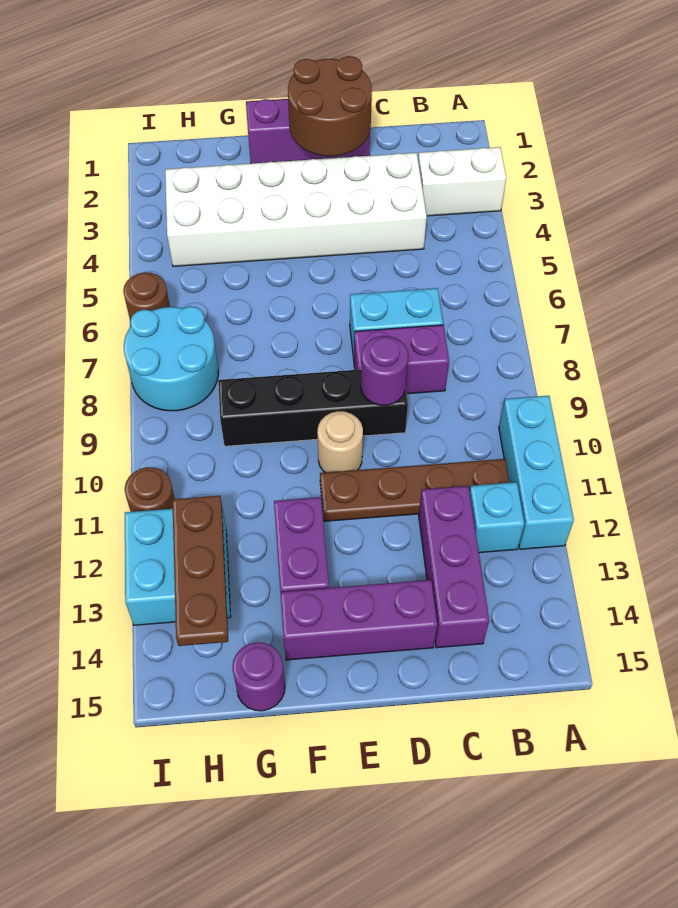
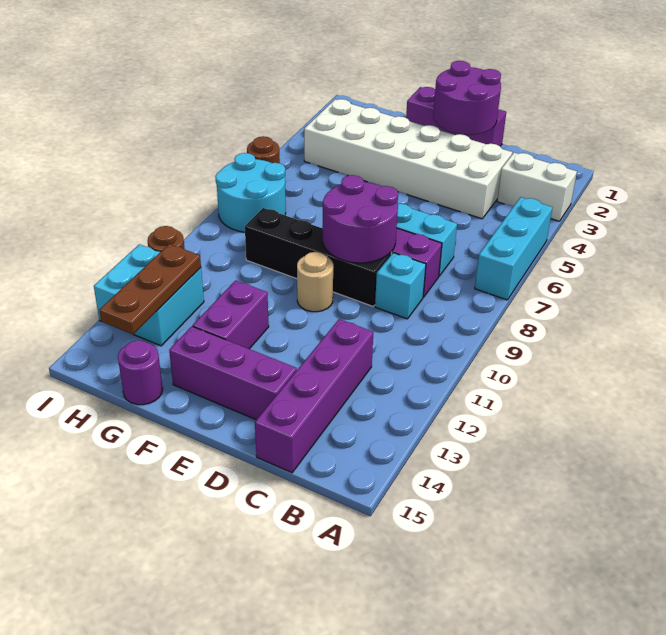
cyan 1x3 brick [499,396,574,549] -> cyan 1x3 brick moved to [475,197,553,300]
brown 1x4 plate [320,459,510,521] -> none
cyan 1x1 brick [469,482,524,553] -> cyan 1x1 brick moved to [375,253,426,319]
purple 1x3 brick [419,486,489,648] -> purple 1x4 brick [255,319,373,473]
brown 2x2 round brick [288,56,372,156] -> purple 2x2 round brick [433,61,501,135]
purple 1x1 round brick [361,336,408,405] -> purple 2x2 round brick [323,175,398,263]

